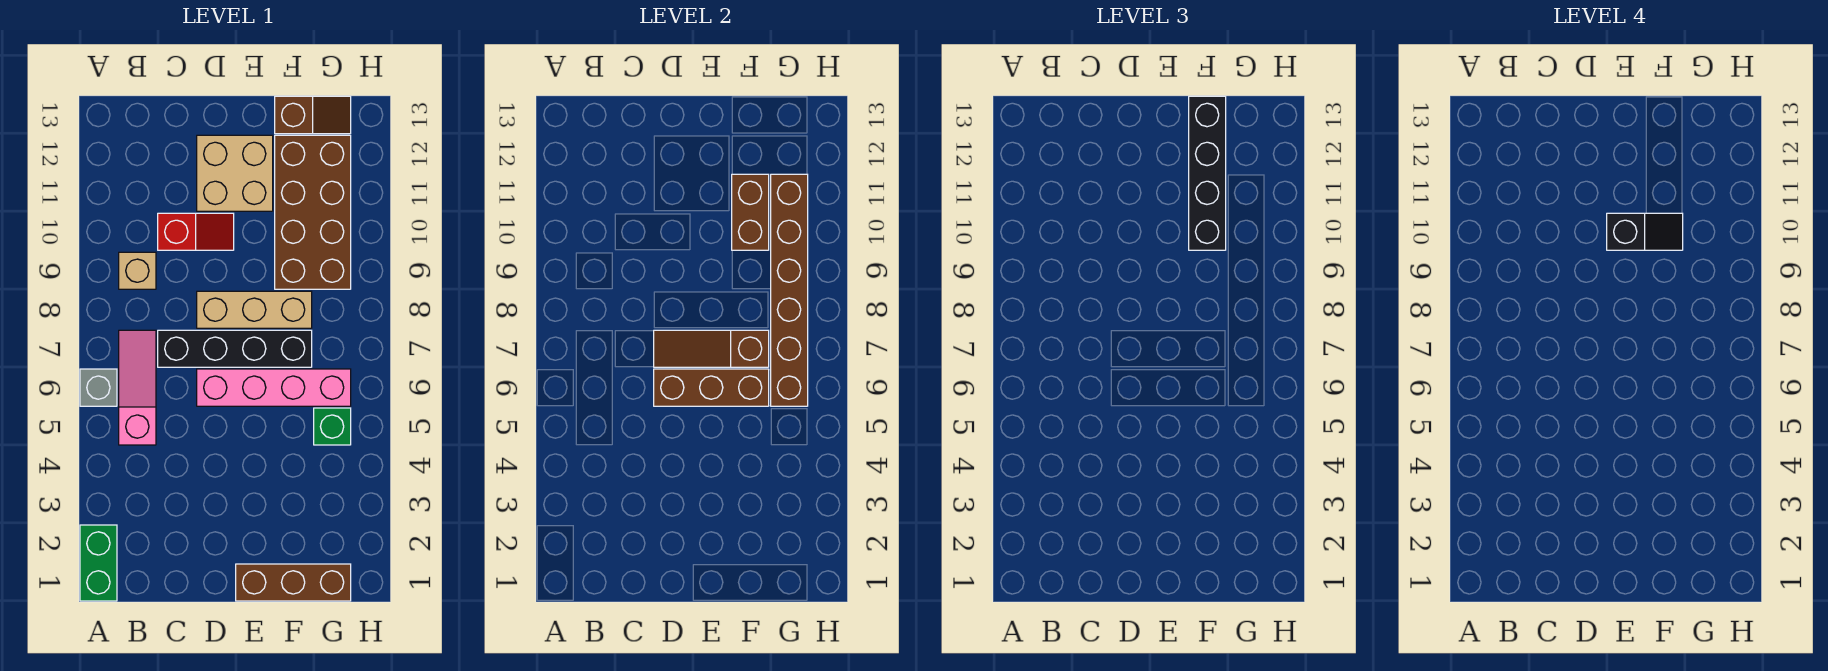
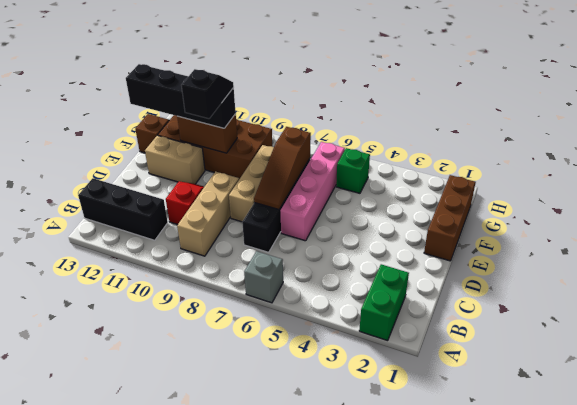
green 1x2 brick [80,525,117,601] -> green 1x2 brick turned to [359,264,409,341]
pink 1x3 slope [119,330,156,445] -> none
tan 1x1 brick [119,252,156,289] -> tan 1x3 brick [177,171,239,256]
none -> black 1x3 brick [78,178,168,240]
brown 1x3 brick [654,369,769,406] -> none
tan 2x2 brick [197,135,273,211] -> tan 1x2 brick [145,135,205,184]
brown 1x6 brick [771,174,808,406] -> none

